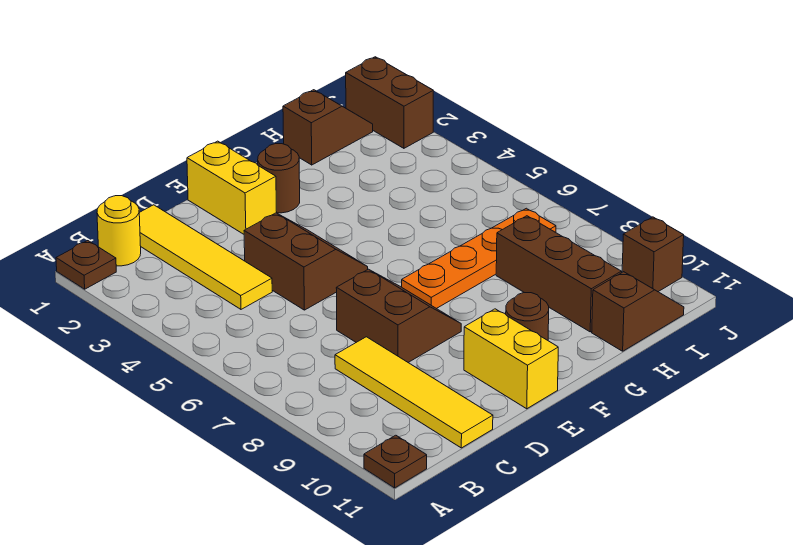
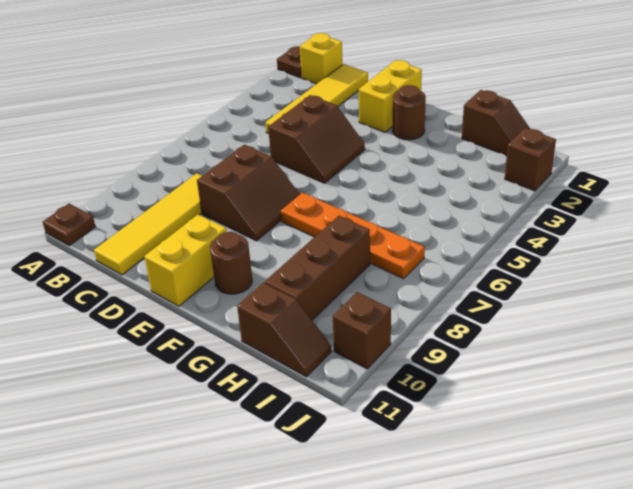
yellow 1x1 round brick [97,196,141,266] -> yellow 1x1 brick [300,33,342,84]
brown 1x2 brick [346,57,433,148] -> brown 1x1 brick [505,128,556,191]

